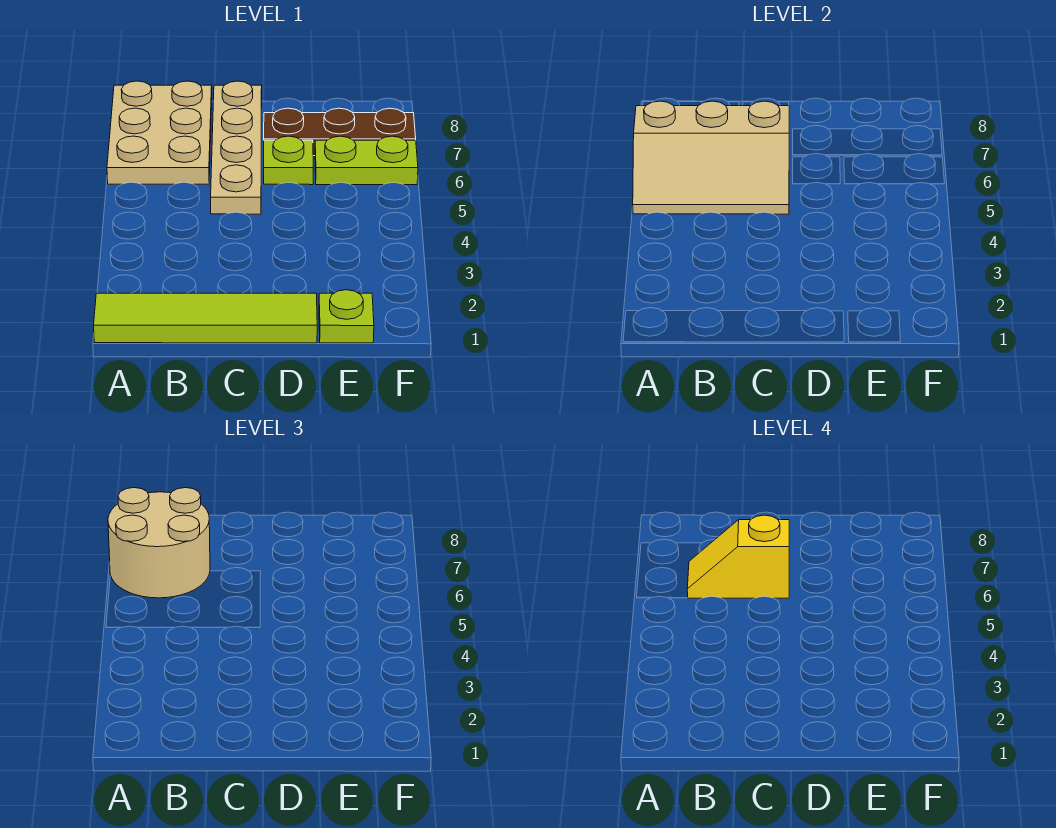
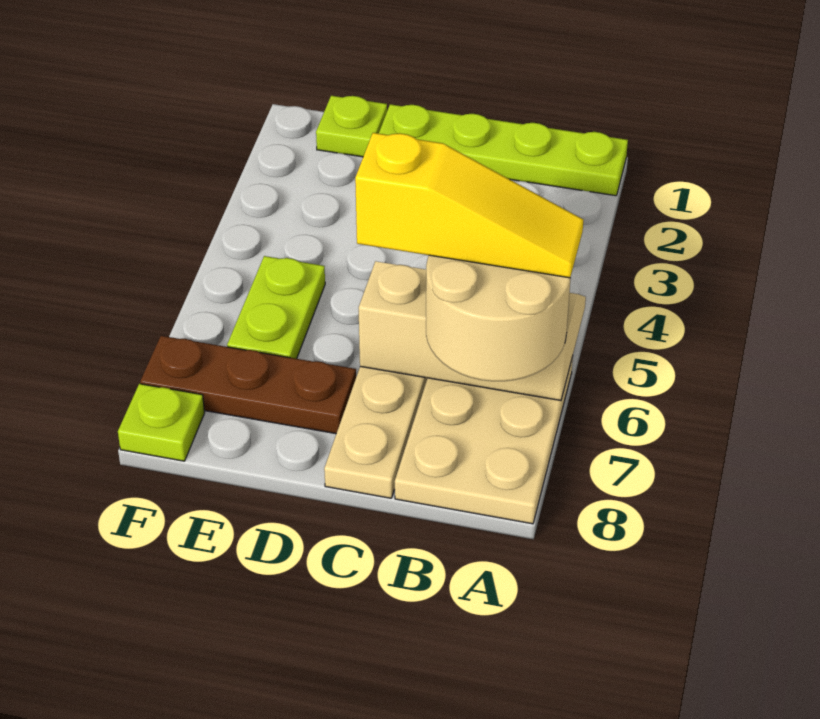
lime 1x4 tile [94,293,317,343] -> lime 1x4 plate [379,104,628,196]
yellow 1x2 slope [687,515,789,598] -> yellow 1x3 slope [355,133,583,278]
lime 1x1 plate [264,136,313,185] -> lime 1x1 plate moved to [118,384,205,461]
lime 1x2 plate [315,136,418,185] -> lime 1x2 plate turned to [227,256,325,359]

